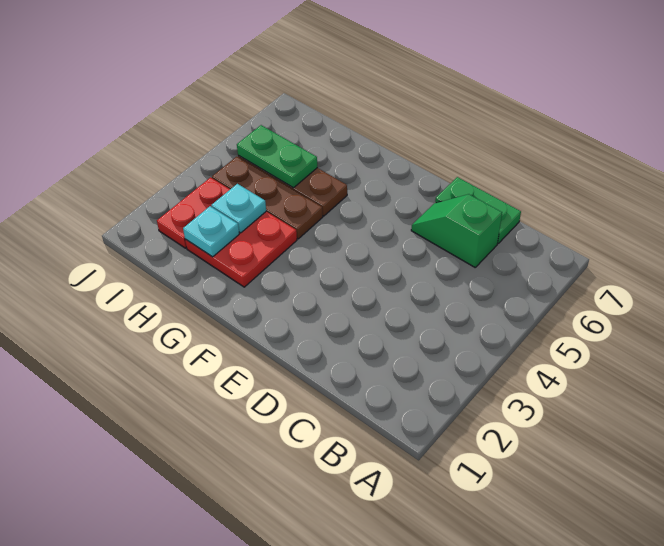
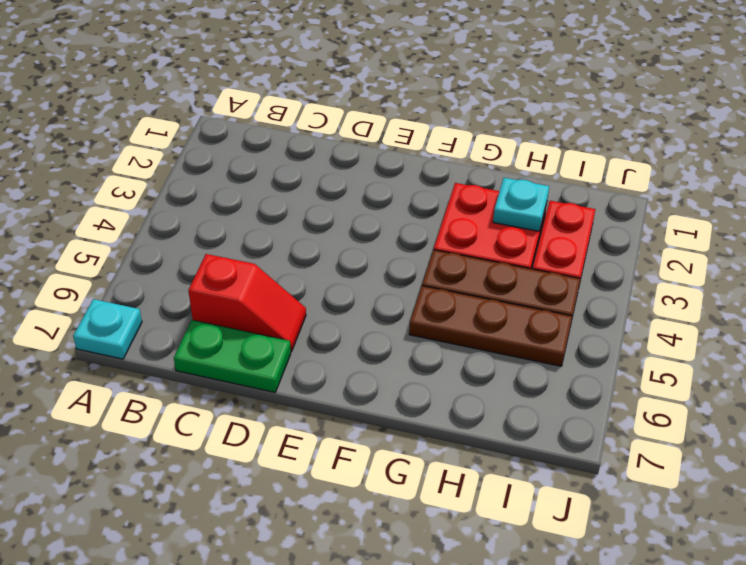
green 1x2 slope [411,194,502,267] -> red 1x2 slope [188,254,306,352]
cyan 1x1 plate [211,184,266,233] -> cyan 1x1 plate moved to [73,299,142,359]
green 1x2 plate [237,125,317,188] -> none

